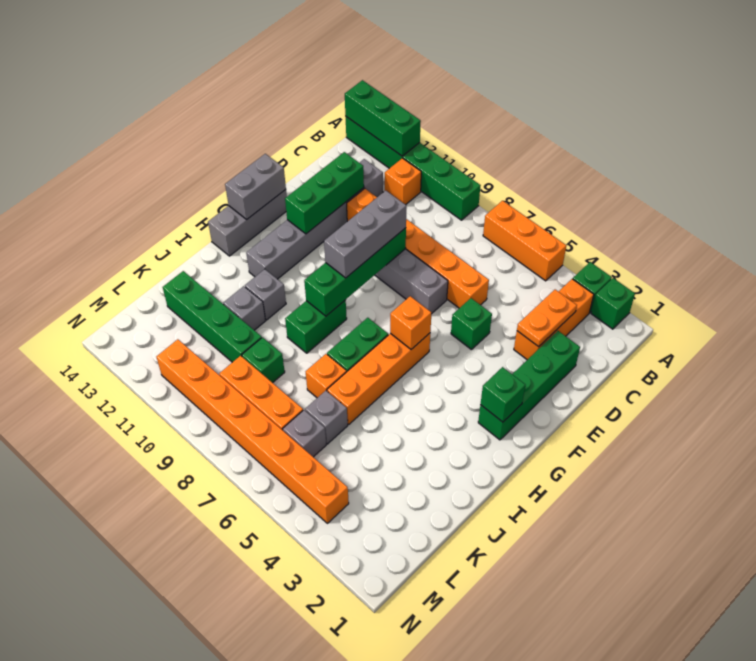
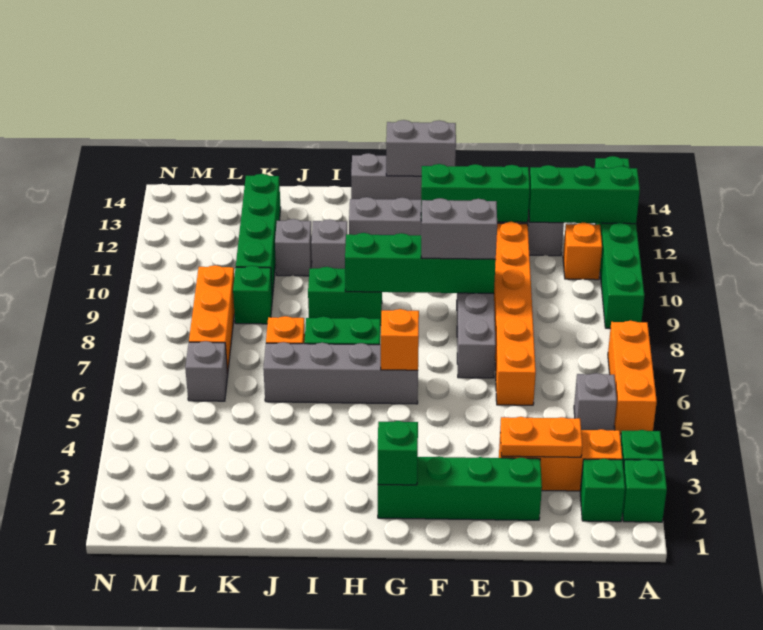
green 1x3 brick [345,80,421,156] -> green 1x3 brick turned to [529,165,640,224]
green 1x1 brick [451,298,492,350] -> green 1x1 brick moved to [580,459,625,522]
grey 1x3 brick [324,191,406,278] -> grey 1x2 brick [421,198,497,259]
orange 1x4 brick [327,333,430,424] -> grey 1x4 brick [263,342,418,404]
grey 1x1 brick [305,391,348,444] -> grey 1x1 brick moved to [574,373,617,430]
orange 1x8 brick [156,339,349,523] -> none

